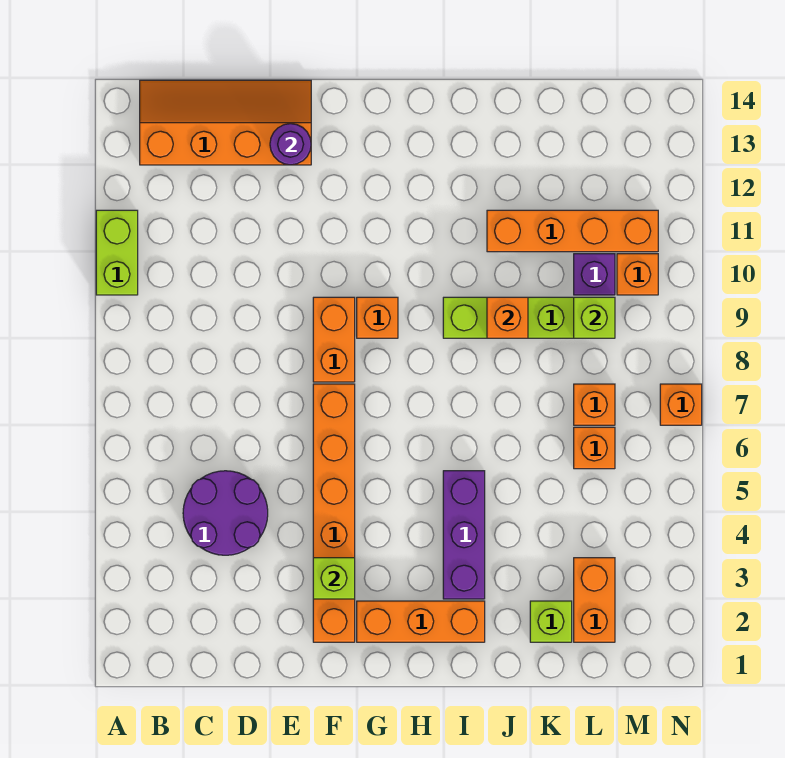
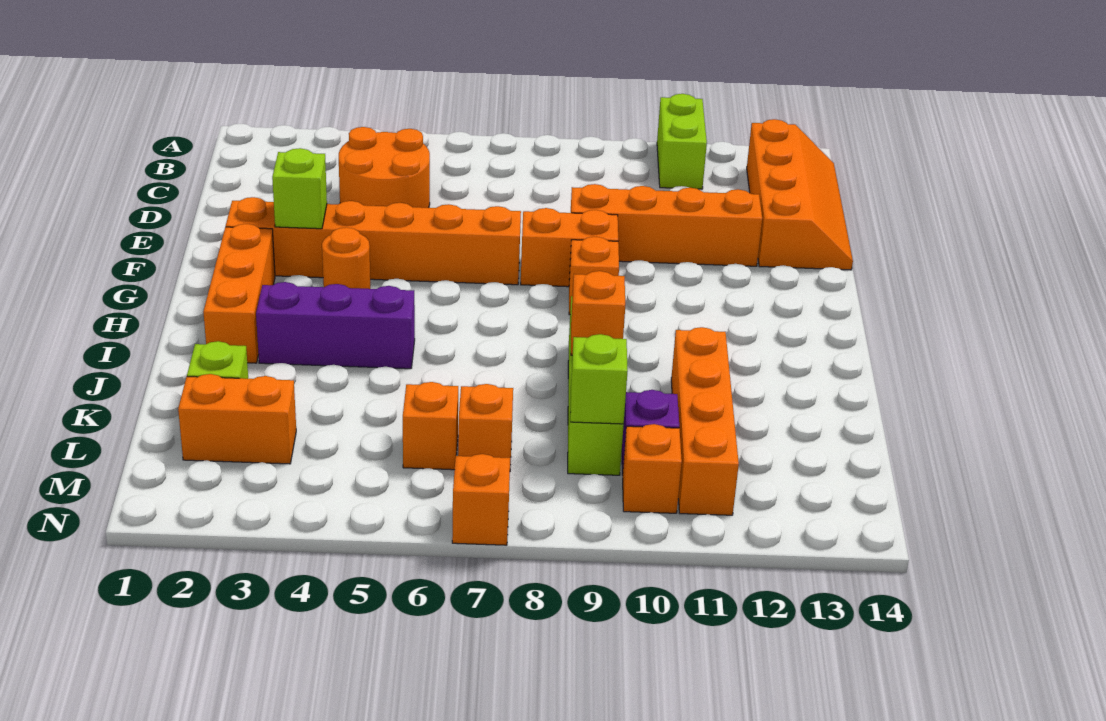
lime 1x2 brick [96,210,138,295] -> lime 1x2 brick turned to [657,94,707,189]
purple 2x2 round brick [183,471,268,555] -> orange 2x2 round brick [339,127,430,208]
none -> orange 1x4 brick [571,184,762,266]
purple 1x1 round brick [270,124,311,165] -> none
none -> orange 1x1 round brick [322,227,370,289]

